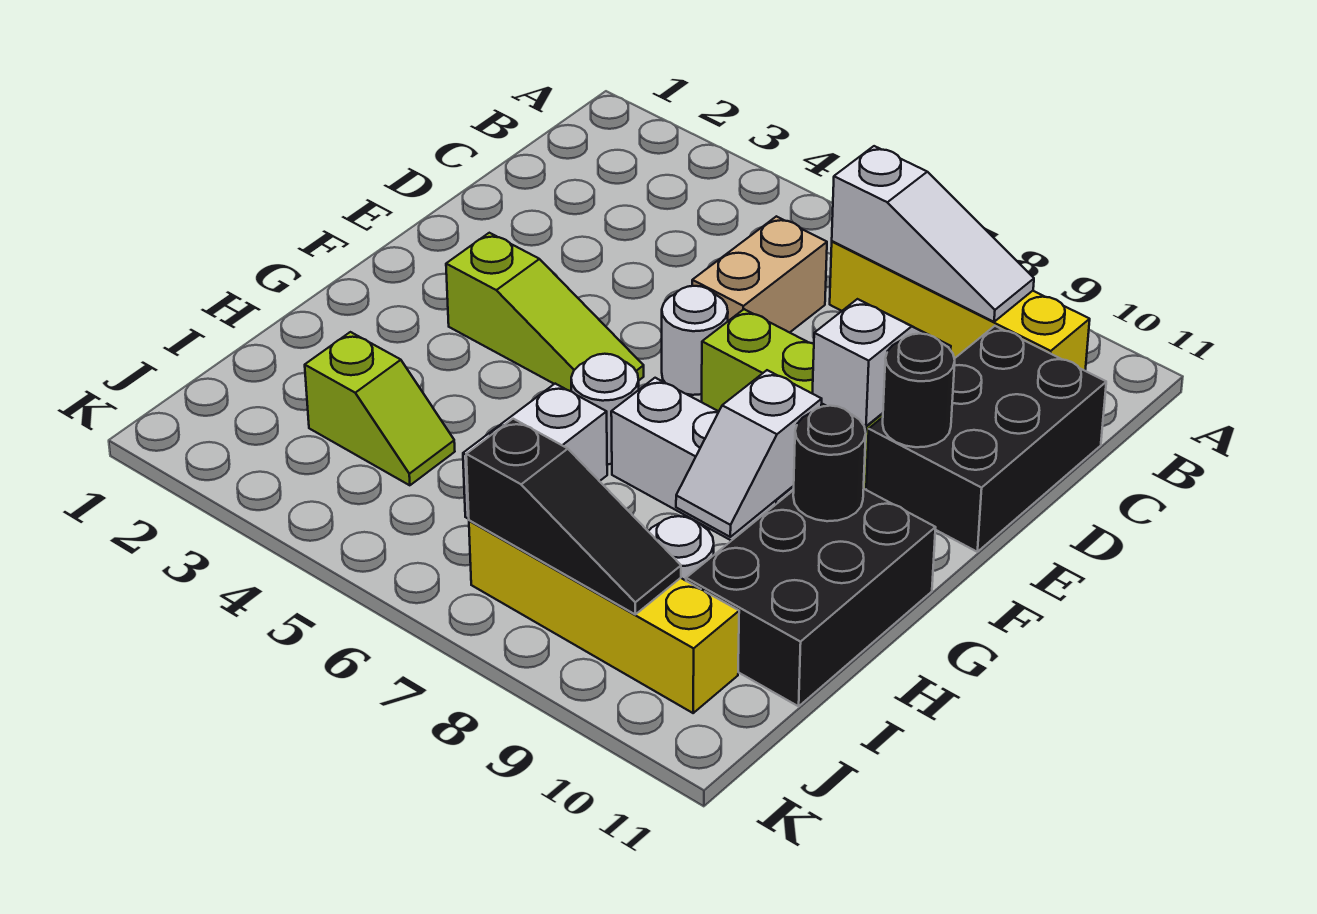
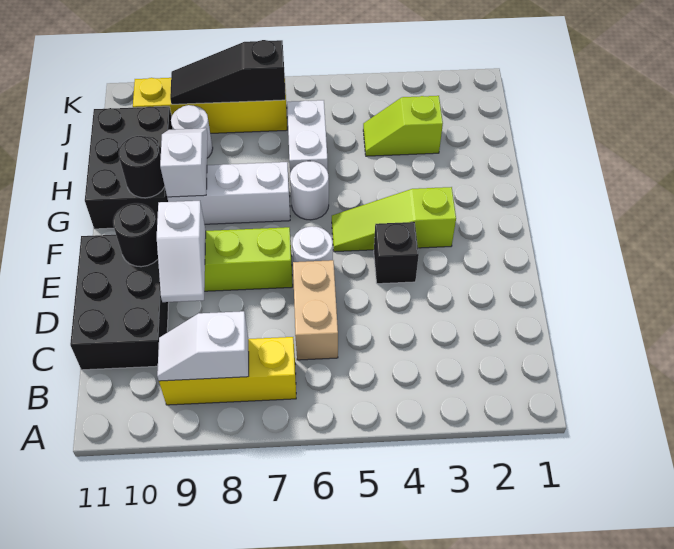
yellow 1x4 brick [830,241,1090,371] -> yellow 1x3 brick [159,337,296,405]
white 1x3 slope [832,146,1034,322] -> white 1x2 slope [157,311,249,381]
none -> black 1x1 brick [374,222,419,284]

